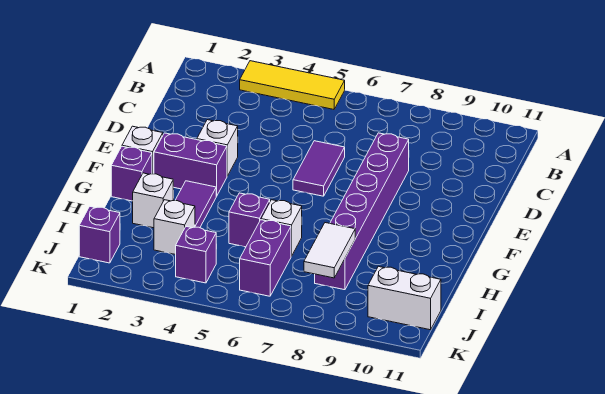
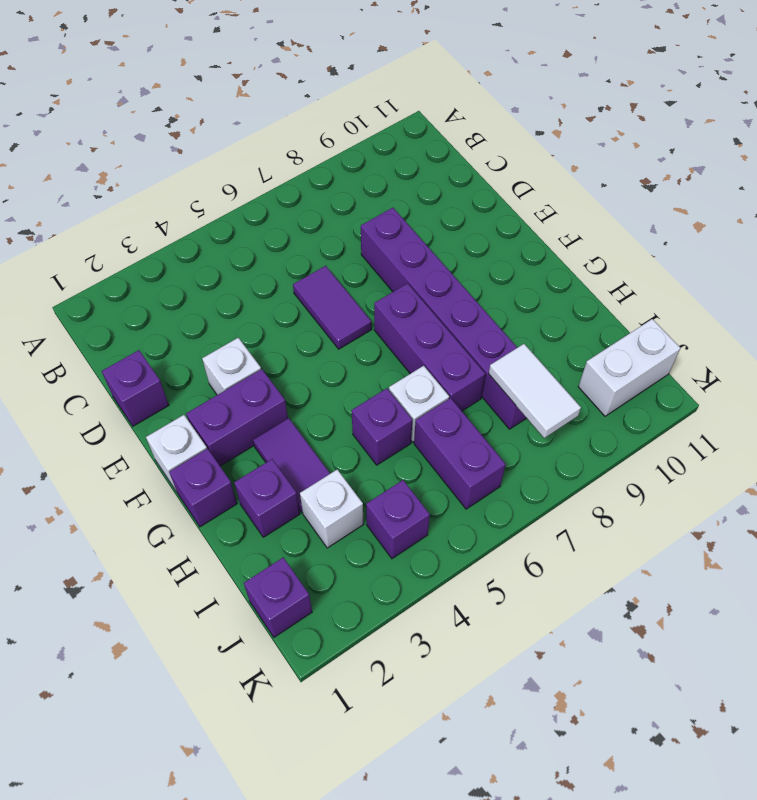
yellow 1x3 tile [240,61,345,109] -> none
none -> purple 1x1 brick [102,350,169,426]
none -> purple 1x3 brick [374,283,485,411]
white 1x1 brick [133,173,173,228] -> purple 1x1 brick [234,459,300,537]

